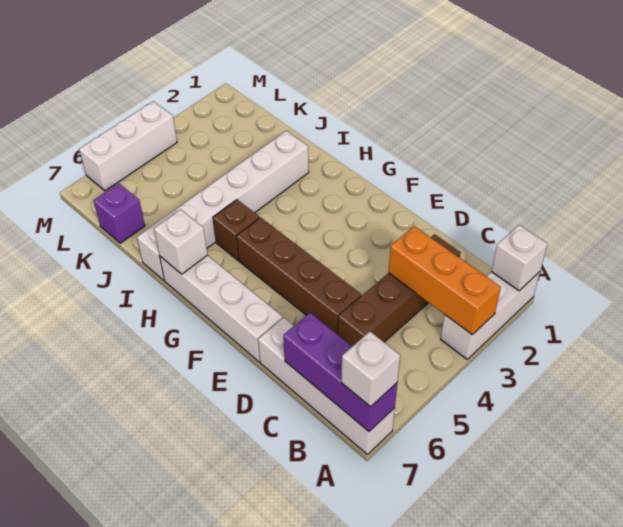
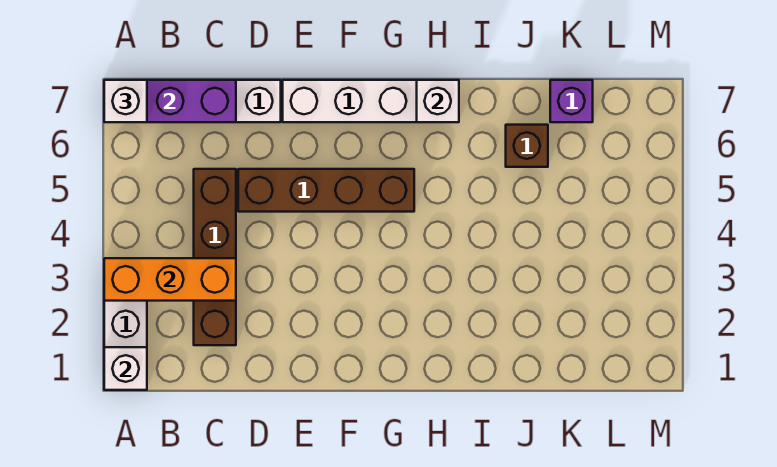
brown 1x1 brick [213,200,260,260] -> brown 1x1 brick moved to [506,125,548,167]
white 1x6 brick [137,131,309,280] -> none
white 1x3 brick [79,101,177,191] -> none

